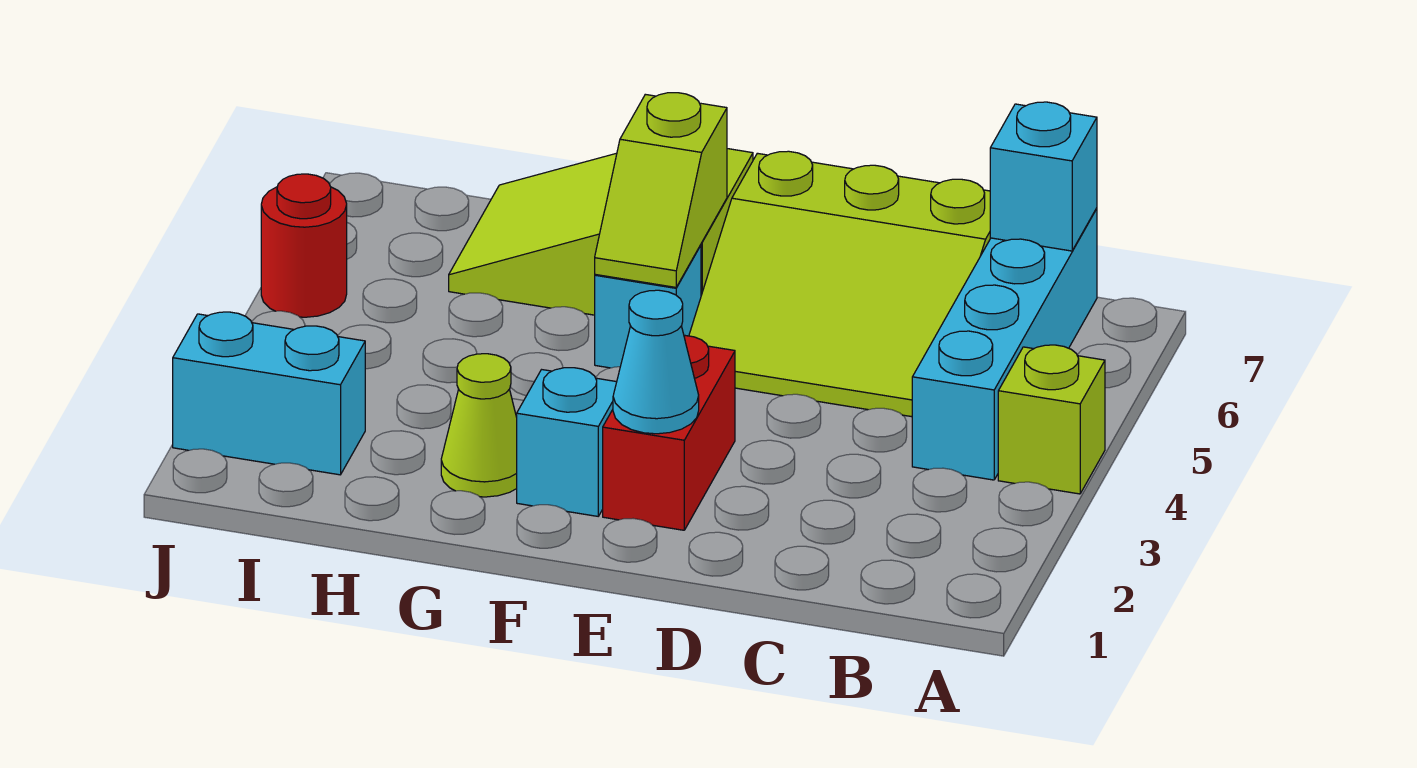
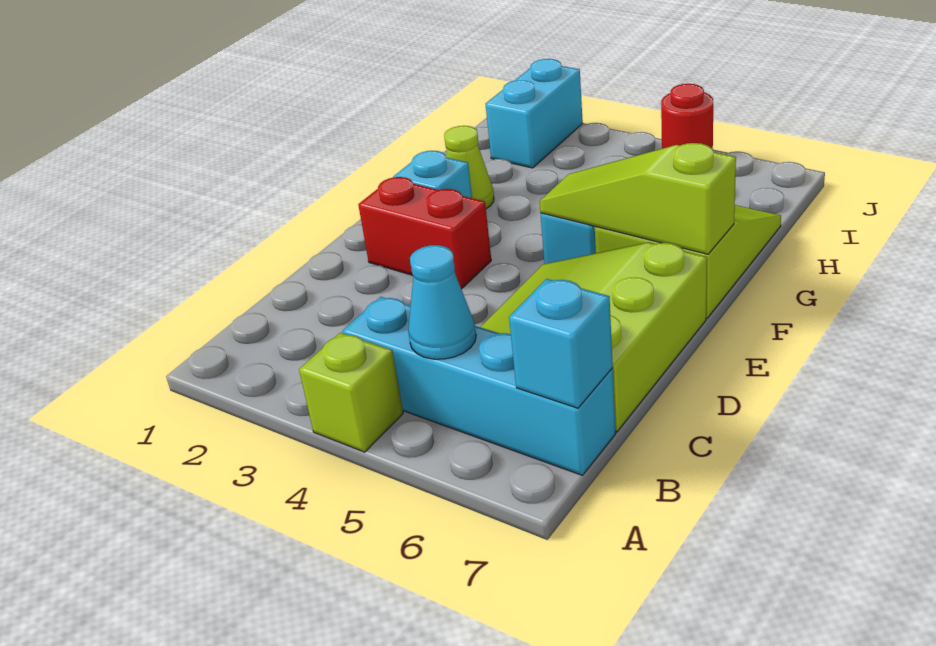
cyan 1x1 cone [613,290,699,434] -> cyan 1x1 cone moved to [408,245,476,359]
lime 1x2 slope [595,93,727,287] -> lime 1x3 slope [540,143,736,254]

